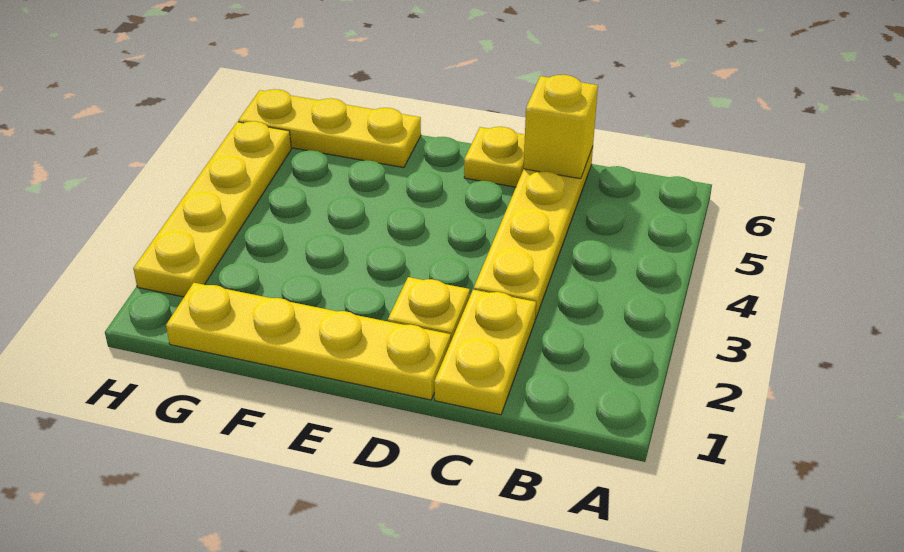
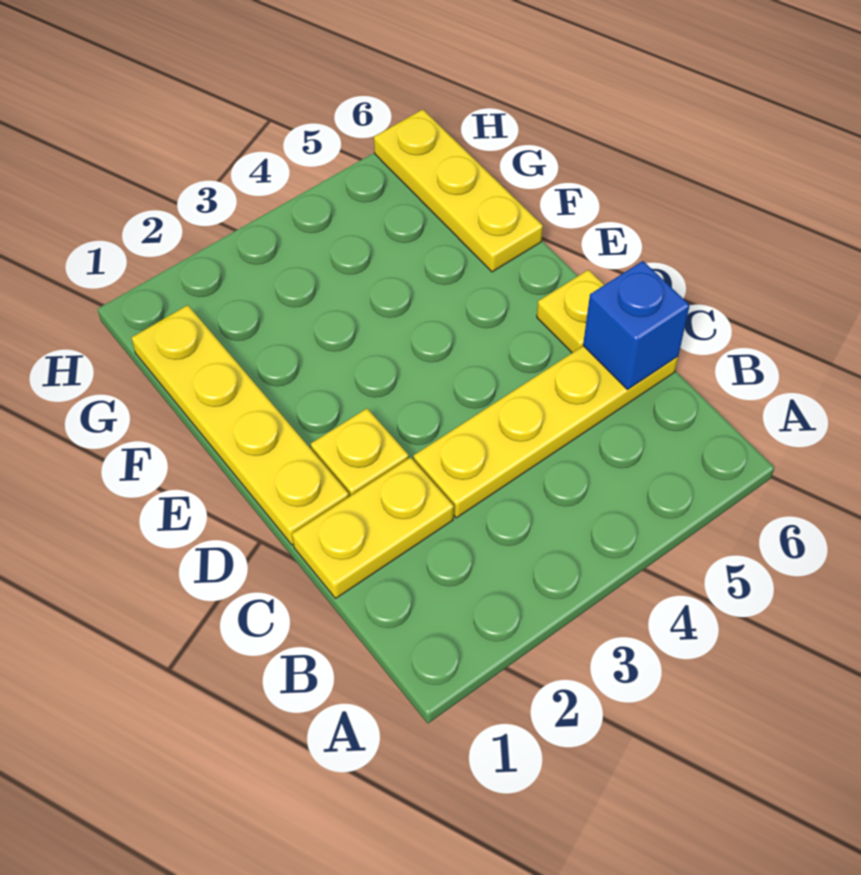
yellow 1x1 brick [524,75,598,179] -> blue 1x1 brick [583,261,690,390]
yellow 1x4 plate [133,121,291,297] -> none

